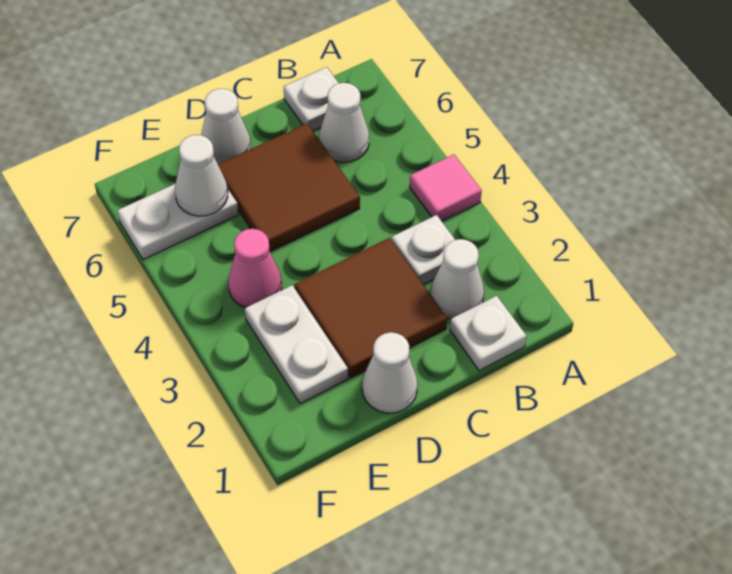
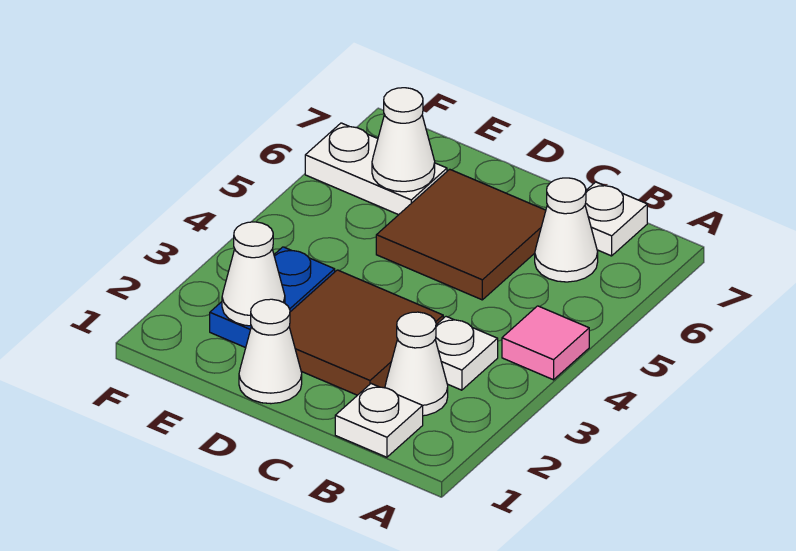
white 1x1 cone [201,89,251,164] -> white 1x1 cone moved to [222,222,285,326]
white 1x2 plate [245,285,348,404] -> blue 1x2 plate [210,247,335,348]
pink 1x1 cone [228,229,282,308] -> none

